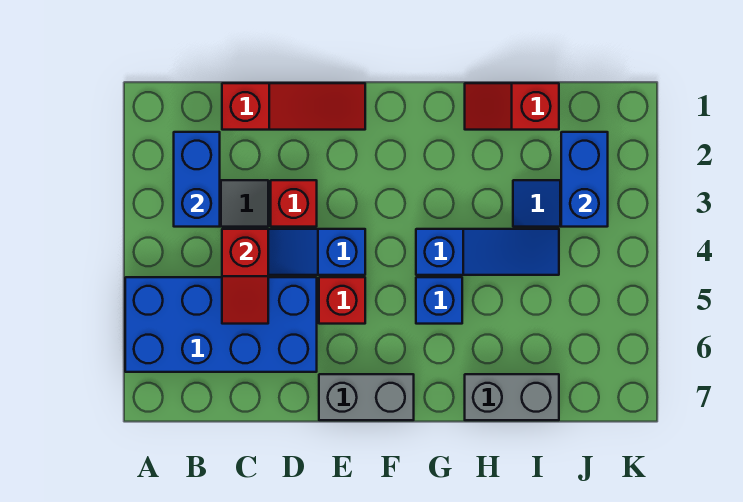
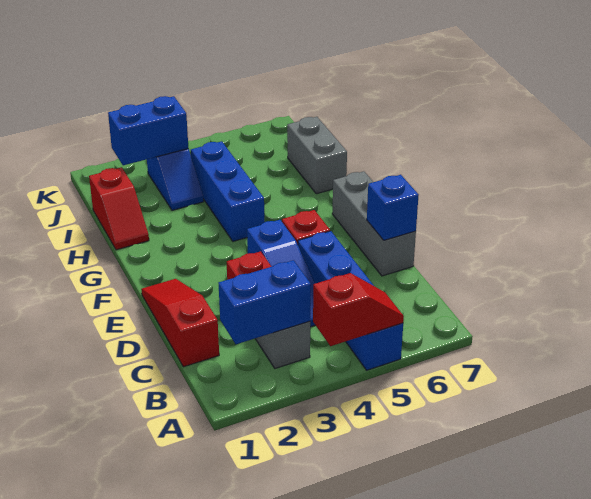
blue 2x4 brick [125,277,317,372] -> blue 1x4 brick [298,231,403,370]
red 1x2 slope [222,229,268,324] -> red 1x2 slope moved to [313,273,404,346]
grey 1x2 brick [319,374,414,420] -> grey 1x3 brick [332,171,416,276]
blue 1x3 slope [416,229,559,275] -> blue 1x3 brick [191,141,265,241]
blue 1x1 brick [416,277,462,324] -> blue 1x1 brick moved to [367,175,419,240]

